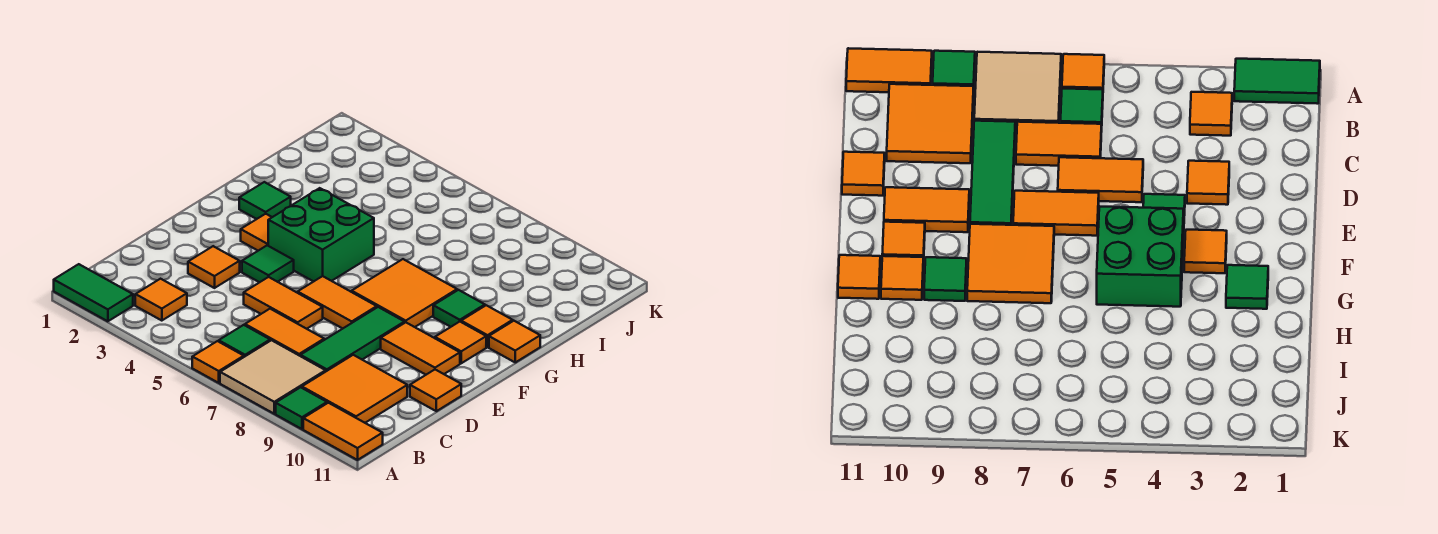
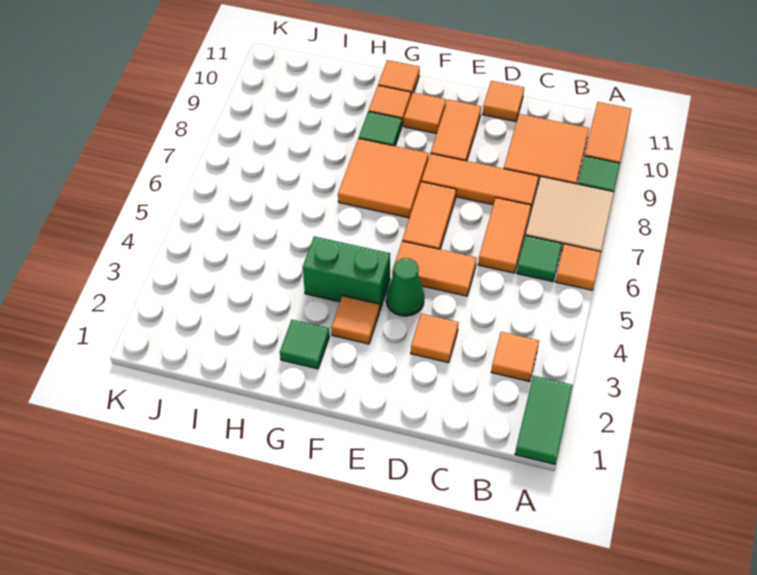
green 1x3 tile [300,307,405,371] -> orange 1x3 tile [422,153,539,208]
orange 1x2 tile [244,277,323,329] -> orange 1x2 tile turned to [392,241,477,296]
green 1x1 tile [242,245,294,282] -> green 1x1 cone [386,258,424,316]
green 2x2 brick [268,188,374,282] -> green 1x2 brick [303,236,390,311]

